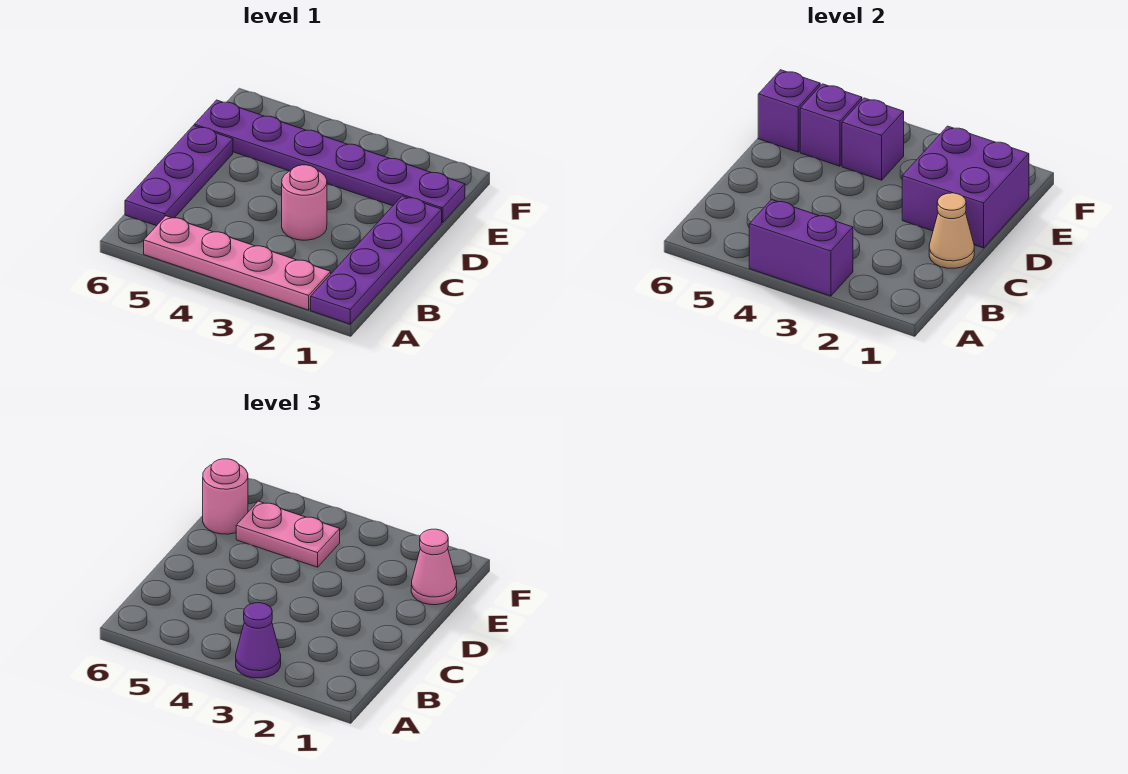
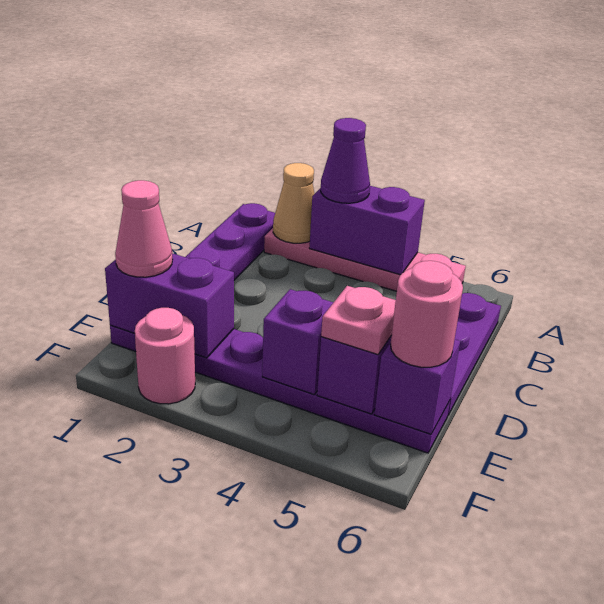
tan 1x1 cone [929,193,974,268] -> tan 1x1 cone moved to [273,163,314,243]
pink 1x1 round brick [282,165,327,240] -> pink 1x1 round brick moved to [135,308,195,404]
purple 2x2 brick [902,126,1029,248] -> purple 1x2 brick [105,253,234,358]
pink 1x2 plate [236,501,340,567] -> pink 1x1 plate [321,286,396,355]

